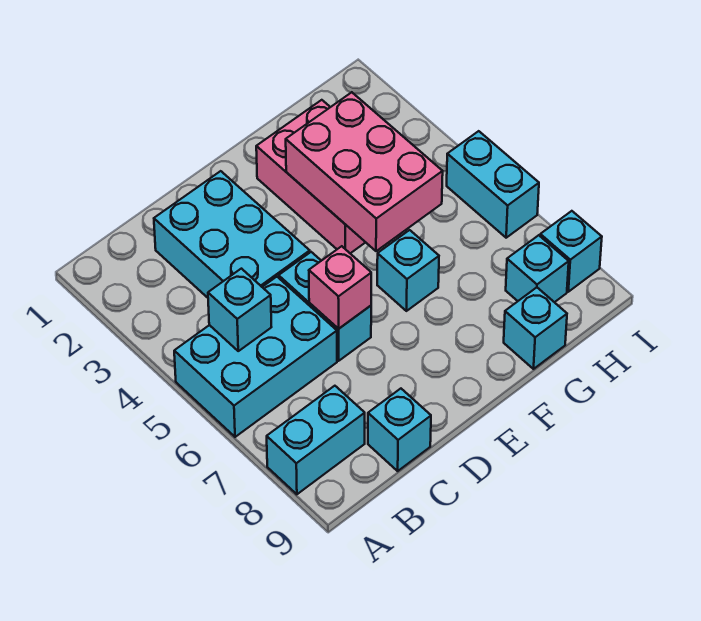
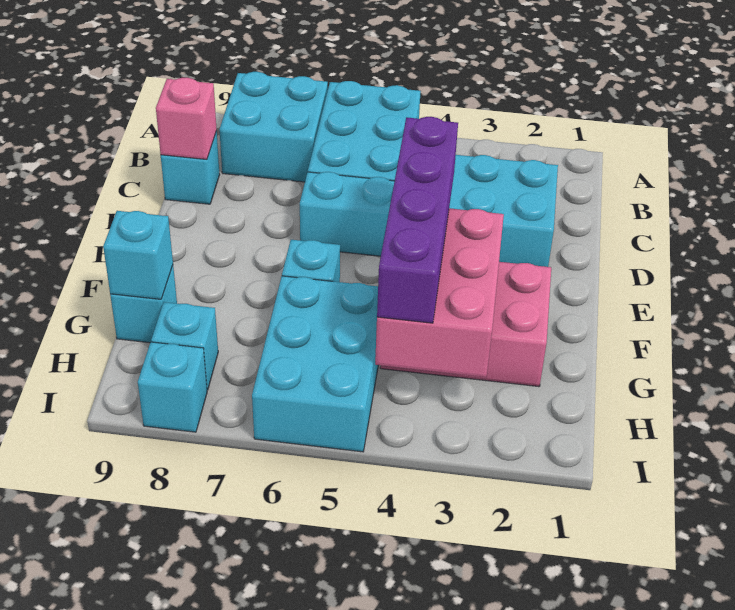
cyan 1x2 brick [267,386,365,494] -> cyan 2x2 brick [219,72,328,182]
cyan 1x1 brick [208,269,271,351] -> cyan 1x1 brick moved to [103,211,173,299]
pink 1x1 brick [309,246,371,329] -> pink 1x1 brick moved to [156,78,217,159]
none -> purple 1x4 brick [377,117,458,323]
pink 2x3 brick [286,92,443,251] -> pink 2x3 brick turned to [375,208,504,377]
cyan 1x2 brick [447,131,539,238] -> cyan 2x3 brick [252,276,378,452]

